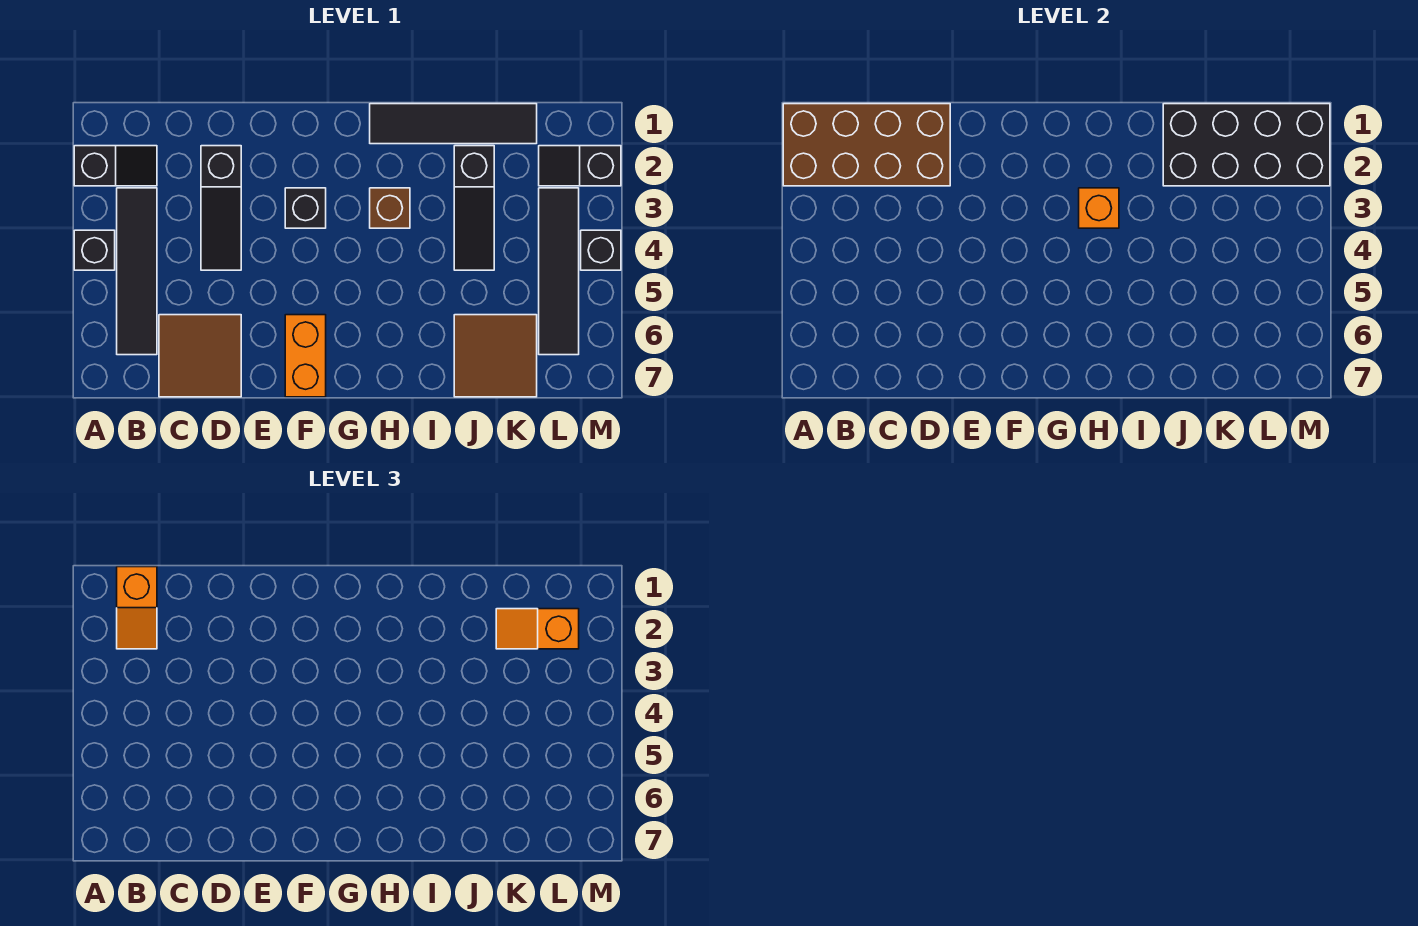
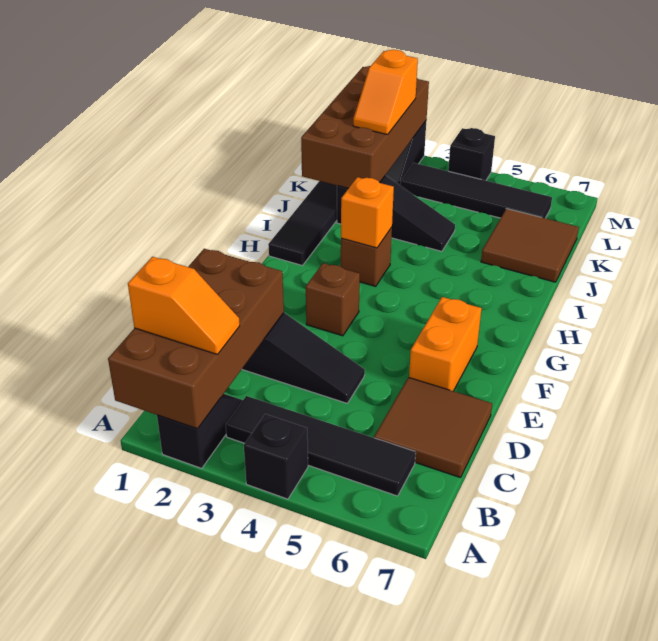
black 1x1 brick [285,188,326,228] -> brown 1x1 brick [306,263,360,336]
orange 1x2 brick [285,315,326,397] -> orange 1x2 brick turned to [409,297,482,391]
black 2x4 brick [1163,104,1330,186] -> brown 2x4 brick [301,66,429,188]

